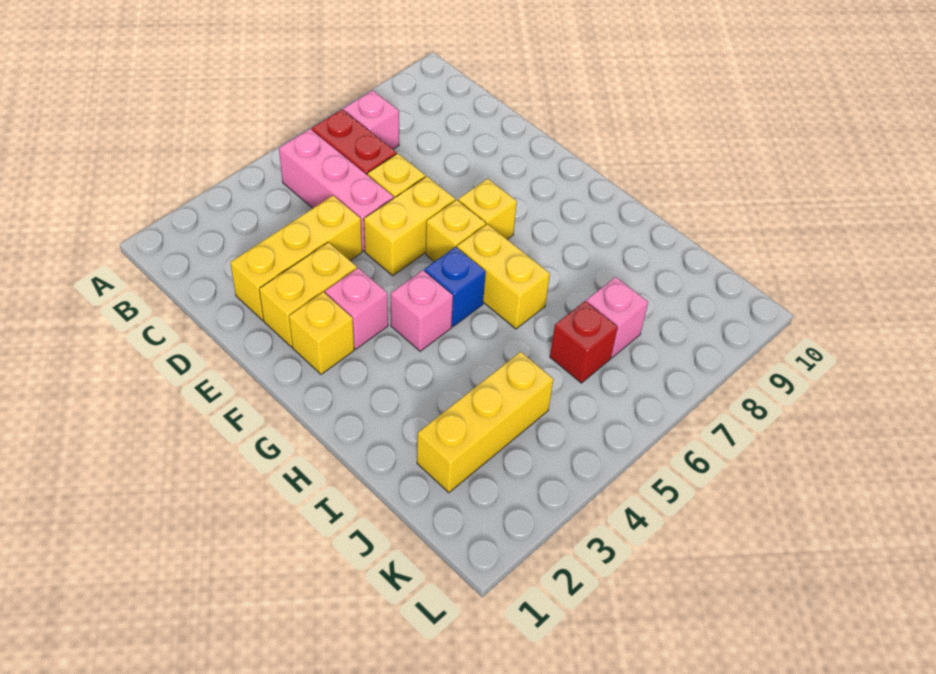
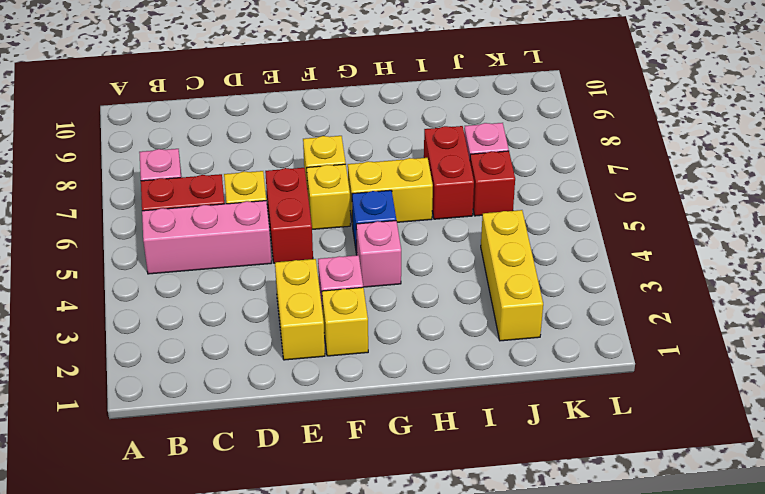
yellow 1x3 brick [230,196,362,320] -> none
yellow 1x2 brick [364,176,455,276] -> red 1x2 brick [265,168,313,263]
none -> red 1x2 brick [424,126,474,219]

